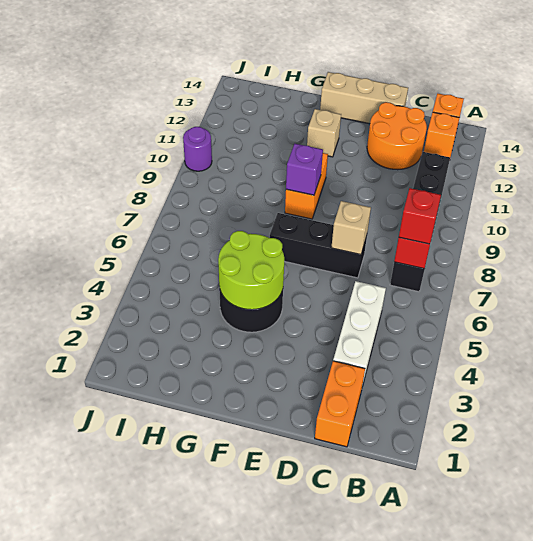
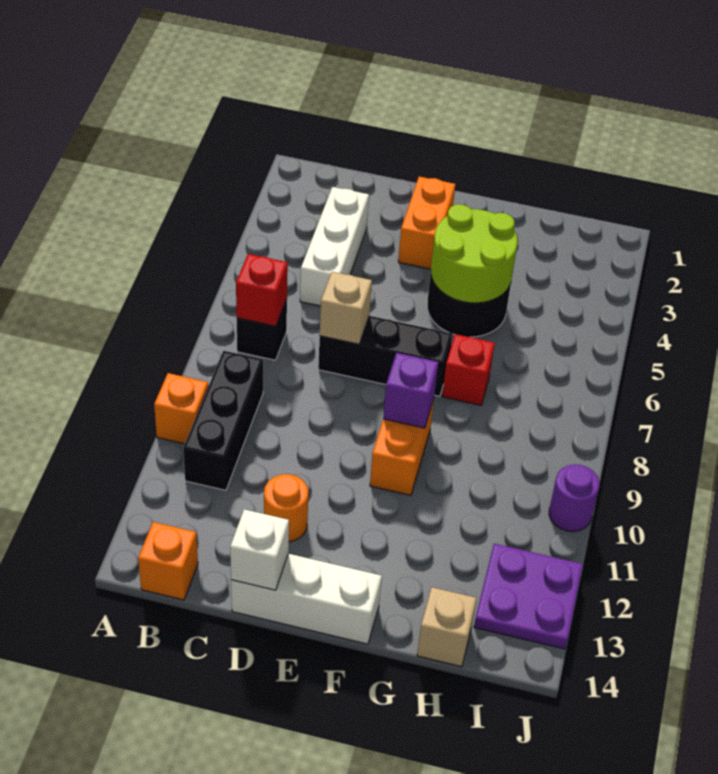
red 1x1 brick [399,188,441,244] -> red 1x1 brick moved to [442,334,495,405]
orange 1x1 brick [424,112,460,157] -> orange 1x1 brick moved to [154,373,208,444]
orange 1x2 brick [315,361,365,447] -> orange 1x2 brick moved to [398,177,455,269]
orange 2x2 round brick [367,102,427,170] -> orange 1x1 round brick [264,474,308,542]
tan 1x3 brick [320,72,408,124] -> white 1x3 brick [231,554,382,644]
none -> white 1x1 brick [230,509,289,590]
tan 1x1 brick [307,109,341,157] -> tan 1x1 brick moved to [417,587,476,667]
none -> purple 2x2 plate [474,544,583,649]

